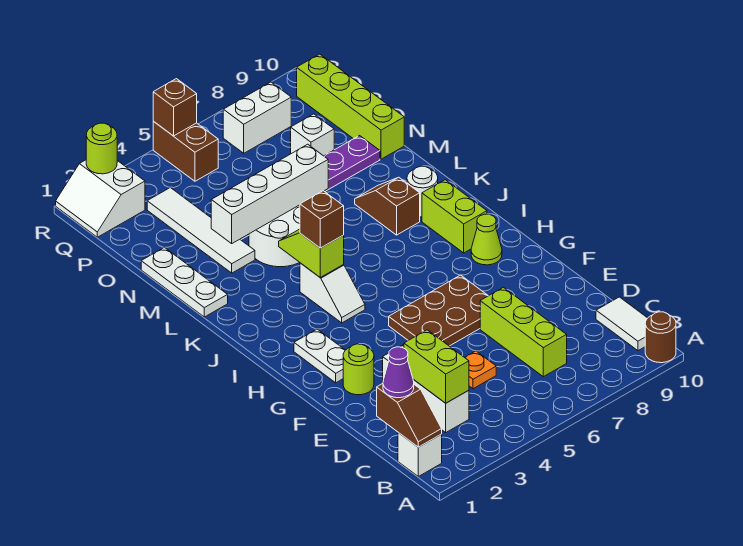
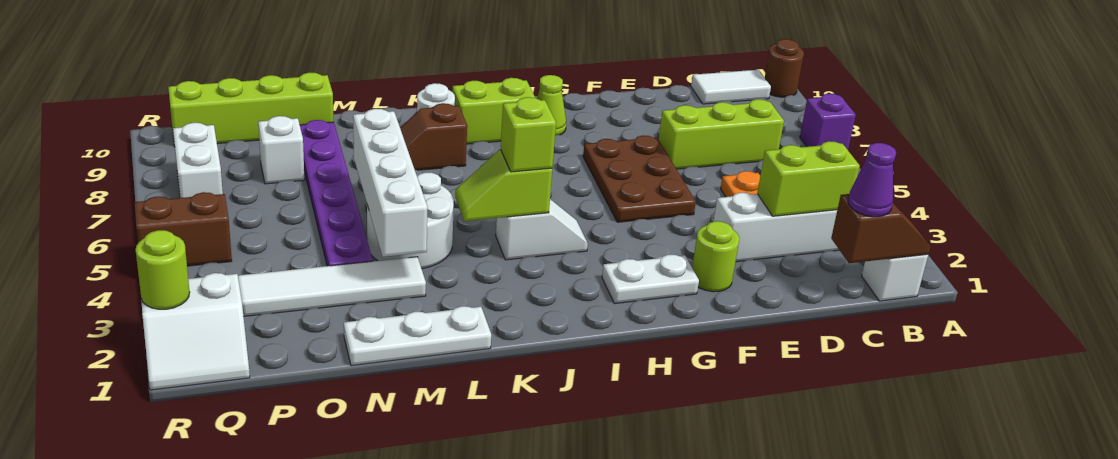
none -> purple 1x1 brick [800,94,856,150]
brown 1x1 brick [300,191,344,248] -> lime 1x1 brick [501,97,556,172]
brown 1x1 brick [153,79,197,136] -> none

